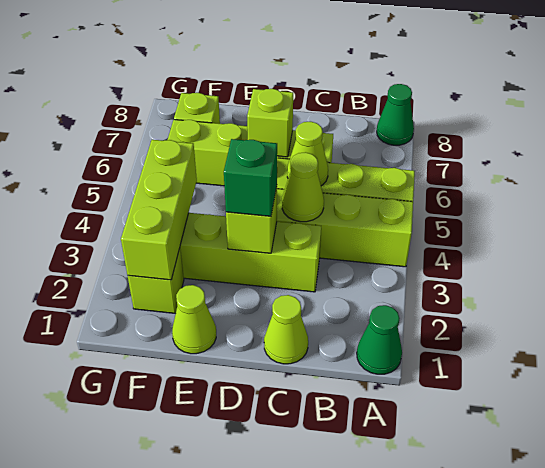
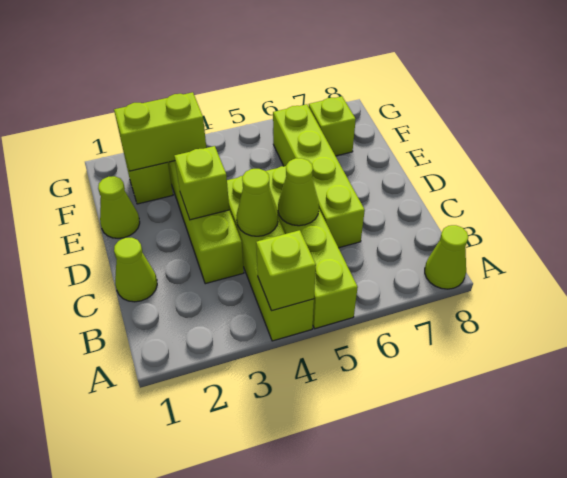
green 1x1 cone [357,305,402,374] -> none
green 1x1 cone [377,84,414,145] -> lime 1x1 cone [425,225,468,289]
green 1x1 brick [224,139,277,216] -> none
lime 1x1 brick [247,89,293,157] -> lime 1x1 brick moved to [256,230,316,311]
lime 1x3 brick [121,140,197,280] -> lime 1x2 brick [114,92,206,171]

